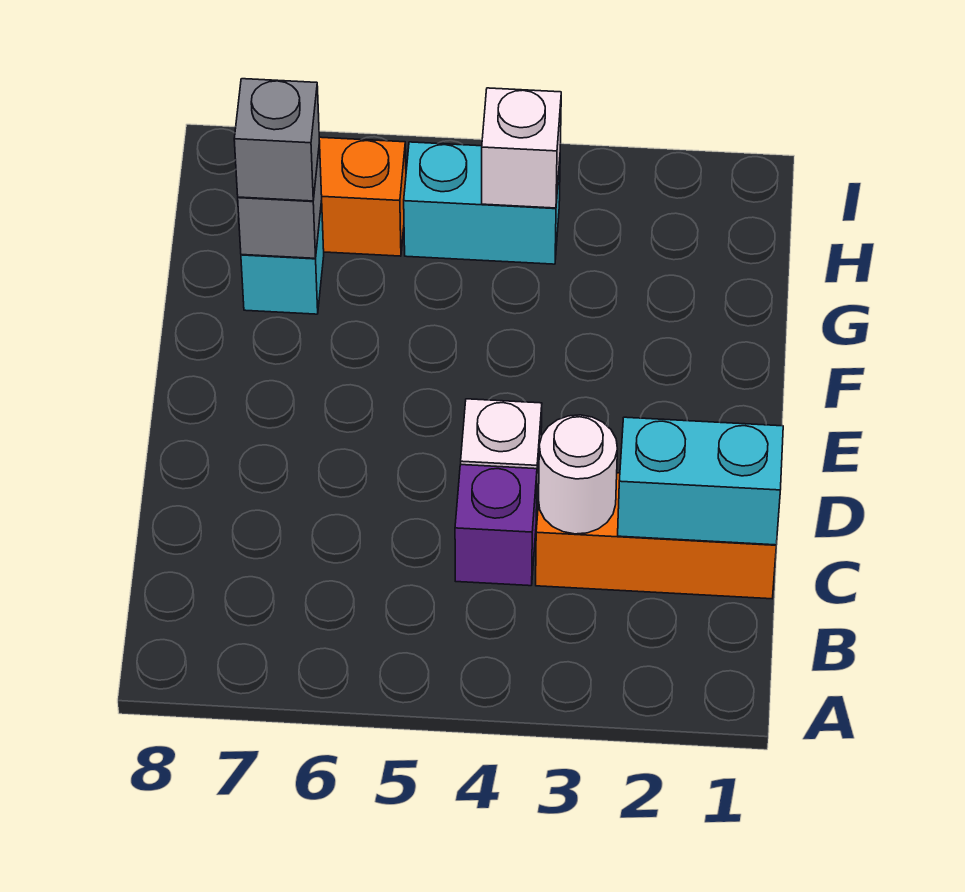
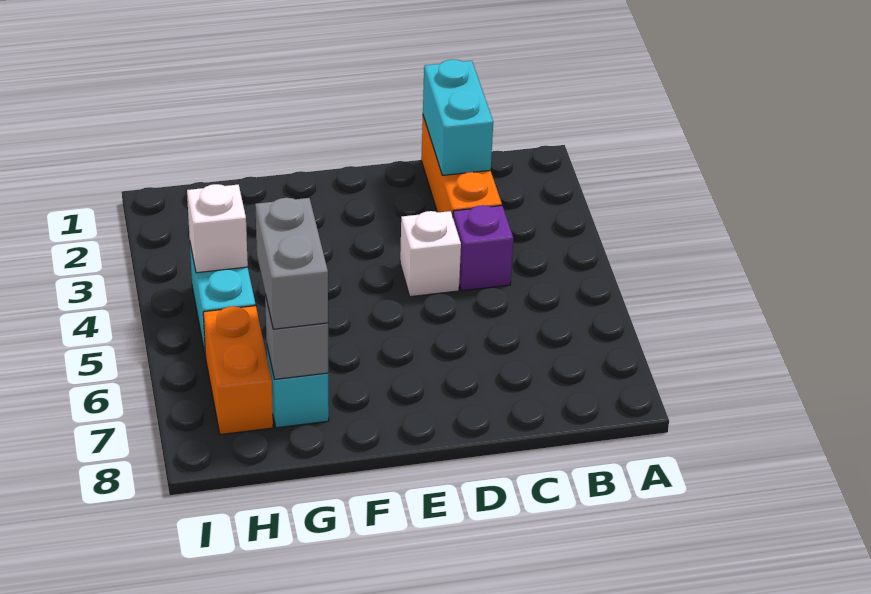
white 1x1 round brick [539,415,617,534] -> none
grey 1x1 brick [234,79,319,201] -> grey 1x2 brick [255,198,328,329]

